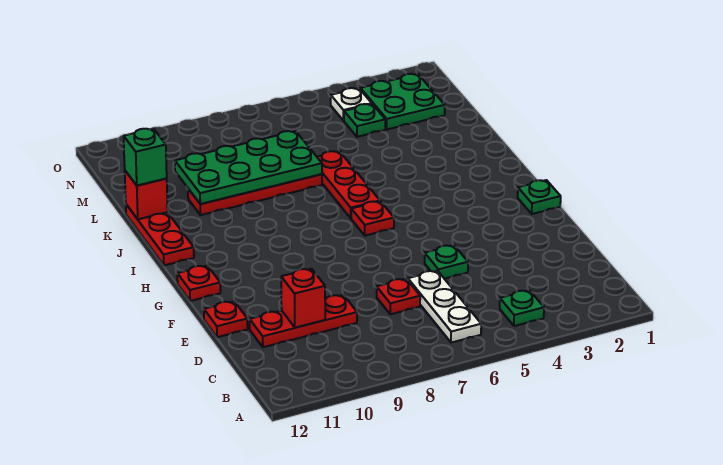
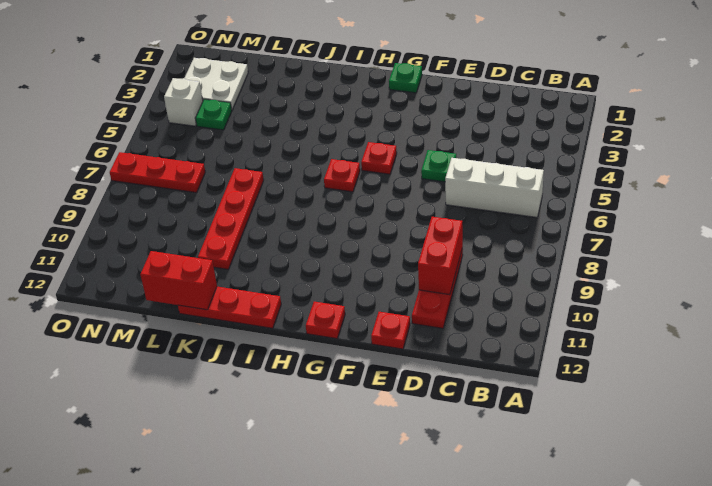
green 1x1 plate [500,290,544,326] -> none
white 1x3 plate [408,271,481,343] -> white 1x3 brick [445,158,544,217]
red 1x1 plate [377,279,420,314] -> red 1x1 plate moved to [361,142,397,174]
red 1x1 brick [281,269,325,328] -> red 1x2 brick [418,217,463,295]
red 1x3 plate [317,151,380,218] -> red 1x3 plate moved to [110,152,205,193]
green 2x4 plate [175,131,322,204] -> none
red 1x1 brick [125,171,168,219] -> red 1x2 brick [140,251,217,310]
green 1x1 brick [124,129,167,186] -> none
green 2x2 plate [360,74,445,129] -> white 2x2 plate [184,58,248,109]
white 1x1 plate [331,88,372,121] -> white 1x1 brick [164,78,203,126]

